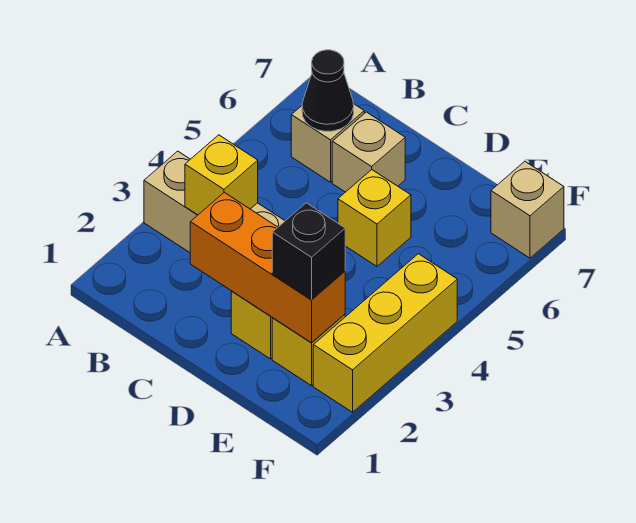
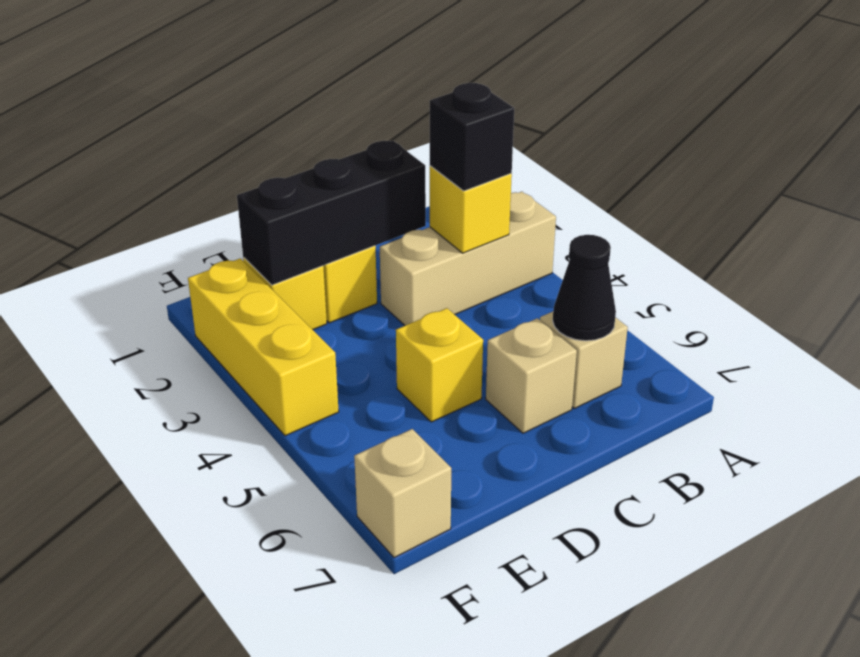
orange 1x3 brick [190,192,345,343] -> black 1x3 brick [237,141,426,285]
black 1x1 brick [272,203,345,300] -> black 1x1 brick moved to [430,83,514,191]

